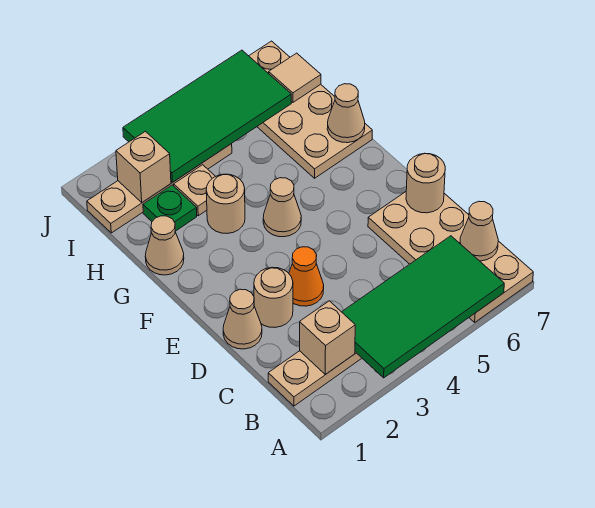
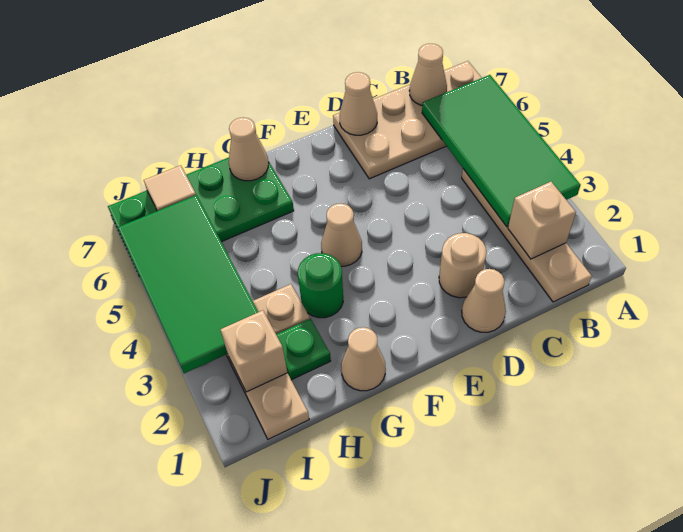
orange 1x1 cone [289,247,324,306] -> none
tan 1x1 round brick [406,153,445,213] -> tan 1x1 cone [340,72,377,135]
tan 1x1 round brick [206,174,245,234] -> green 1x1 round brick [298,253,343,318]
tan 2x4 plate [249,41,372,178] -> green 2x4 plate [108,158,294,266]

